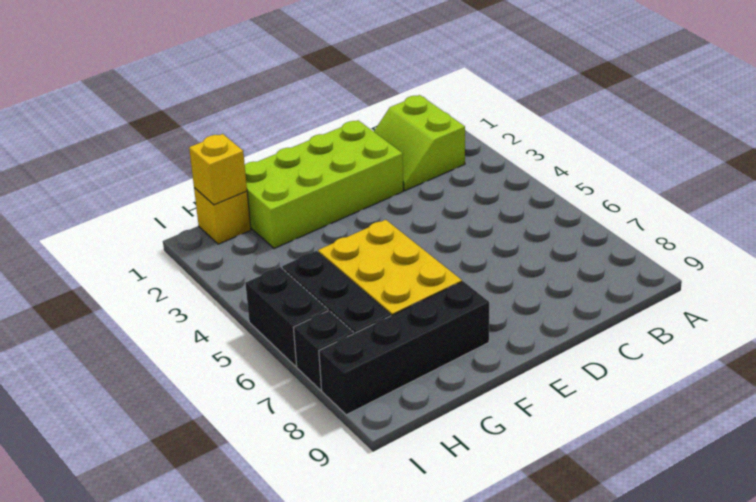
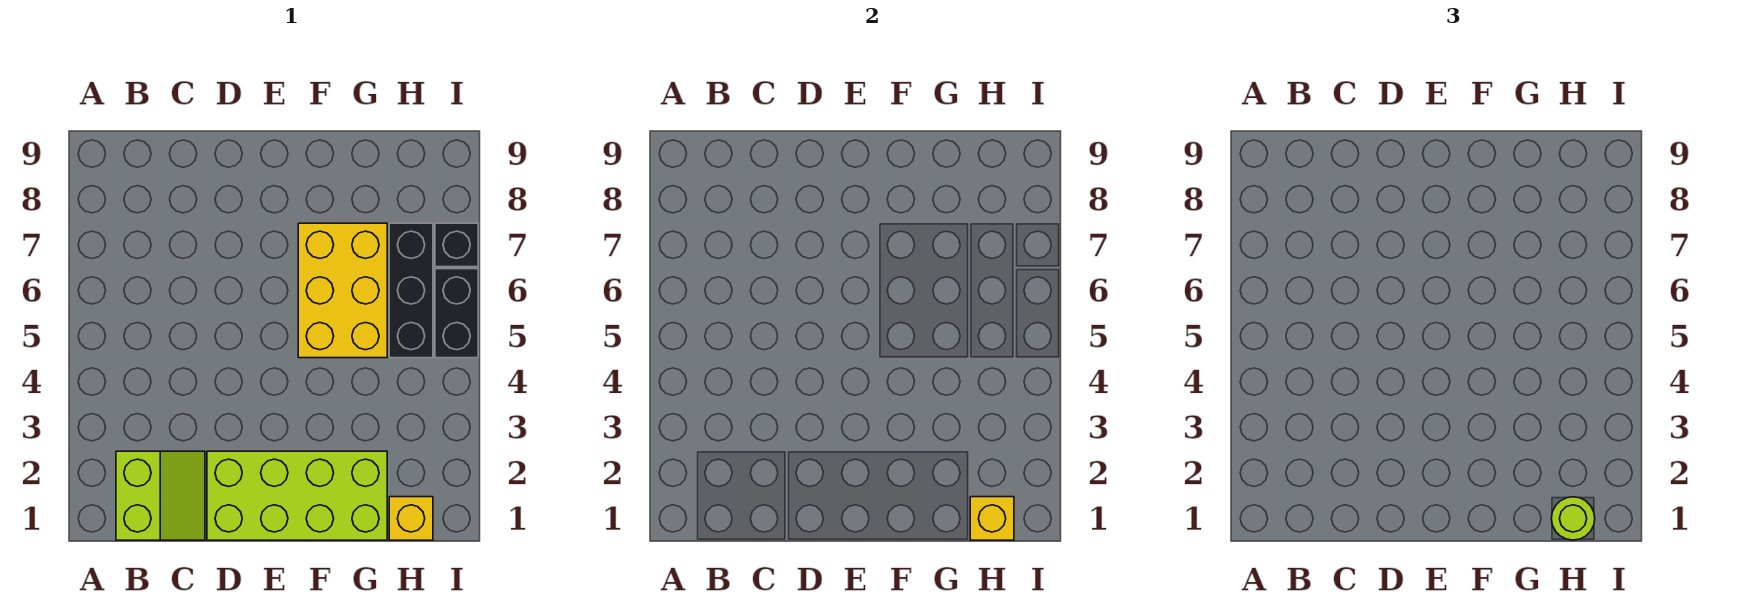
black 1x4 brick [319,281,489,415] -> none
none -> lime 1x1 round brick [1551,497,1595,540]

